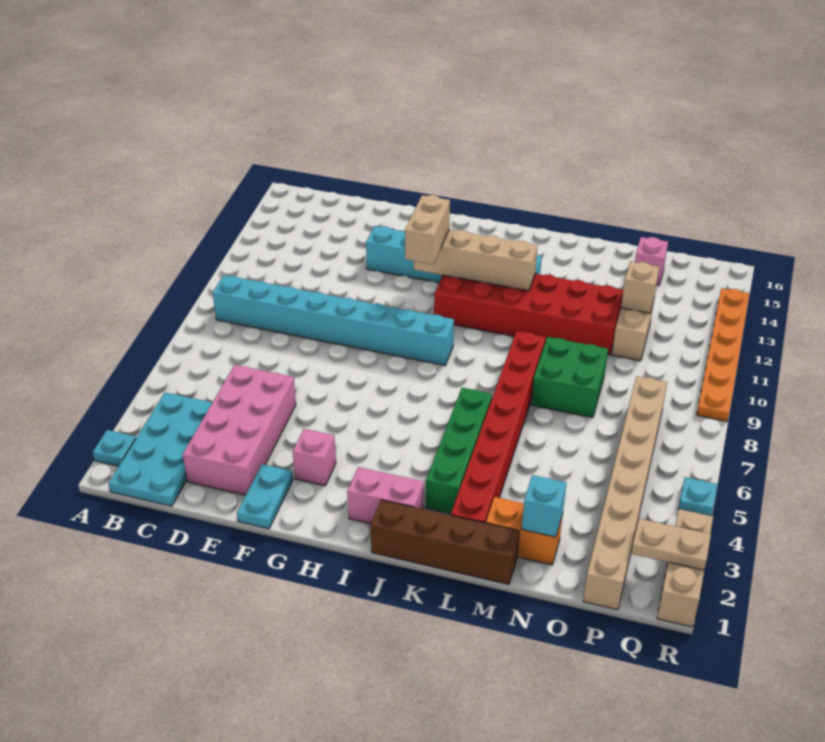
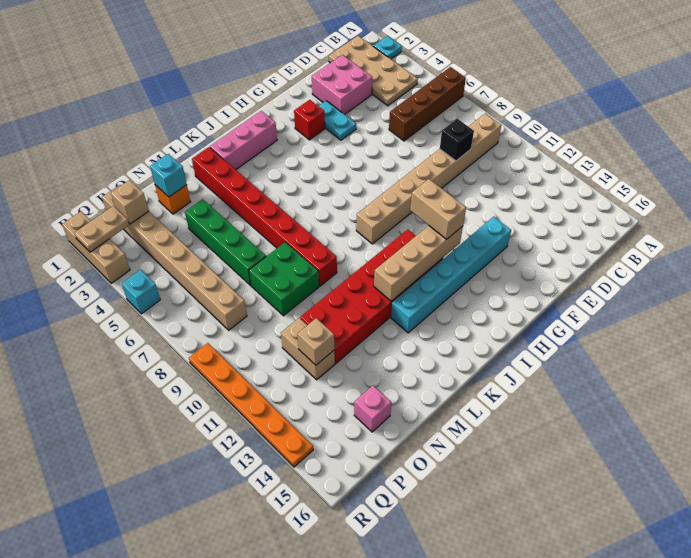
cyan 2x4 plate [108,392,212,506] -> tan 2x4 plate [329,36,418,106]
cyan 1x8 brick [213,275,454,365] -> tan 1x8 brick [356,114,501,244]
pink 2x4 brick [183,365,296,495] -> pink 2x2 brick [312,55,372,114]
none -> black 1x1 brick [440,119,474,161]
cyan 1x2 plate [237,464,293,529] -> cyan 1x2 plate moved to [319,101,356,140]
pink 1x1 brick [293,429,336,486] -> red 1x1 brick [294,100,325,140]
pink 1x2 brick [347,467,424,524] -> pink 1x3 brick [210,111,277,170]
brown 1x4 brick [371,500,519,584] -> brown 1x4 brick moved to [389,67,466,141]
green 1x4 brick [426,388,492,514] -> green 1x4 brick moved to [185,199,266,285]
orange 1x2 brick [486,497,563,565] -> orange 1x1 brick [155,185,190,214]
none -> tan 1x1 brick [111,180,149,224]
cyan 1x1 plate [678,477,717,516] -> cyan 1x1 brick [121,270,160,314]

